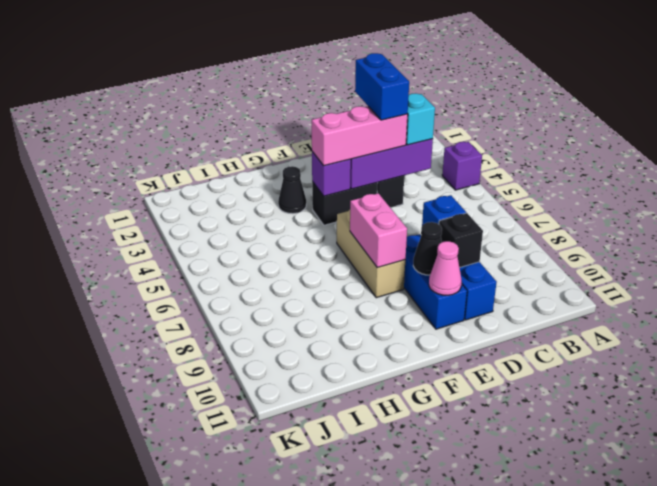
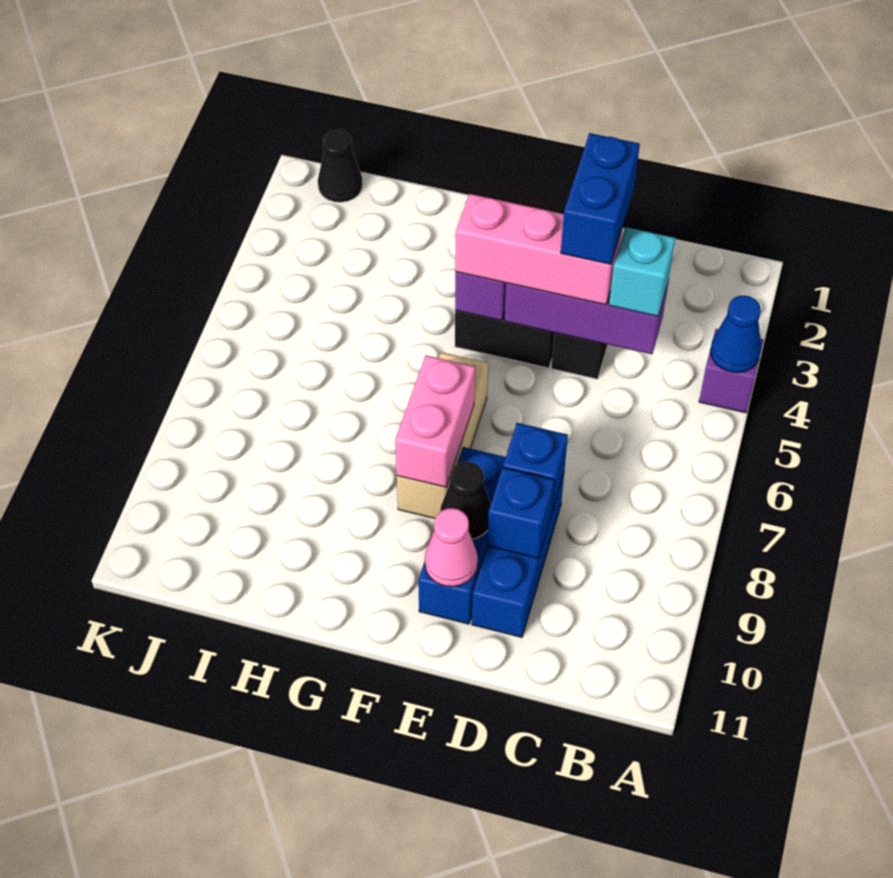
none -> blue 1x1 cone [711,295,761,373]
black 1x1 brick [439,213,483,268] -> blue 1x1 brick [487,468,554,559]
black 1x1 cone [278,166,306,214] -> black 1x1 cone moved to [318,130,363,202]

